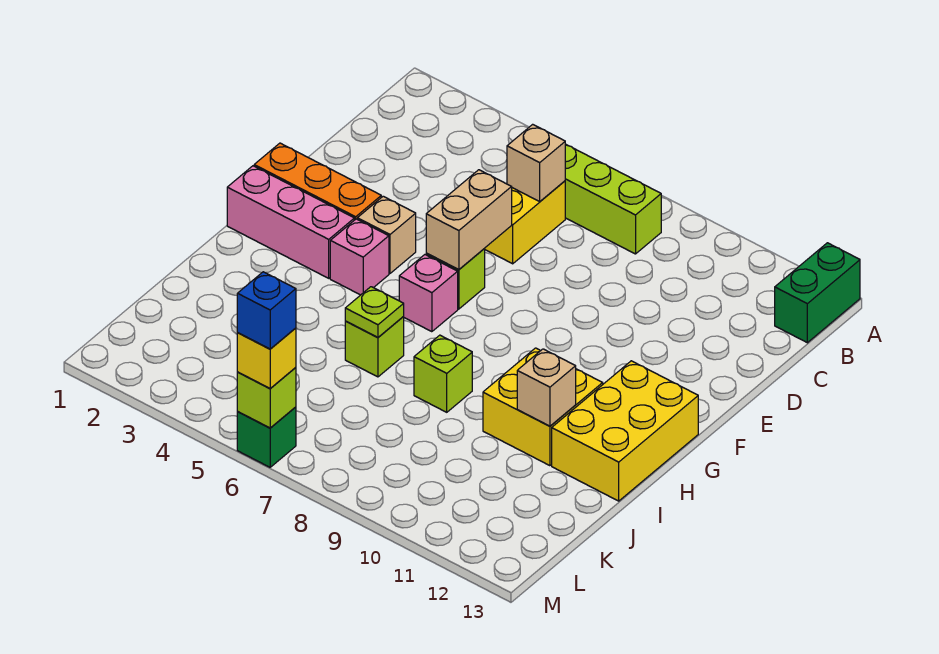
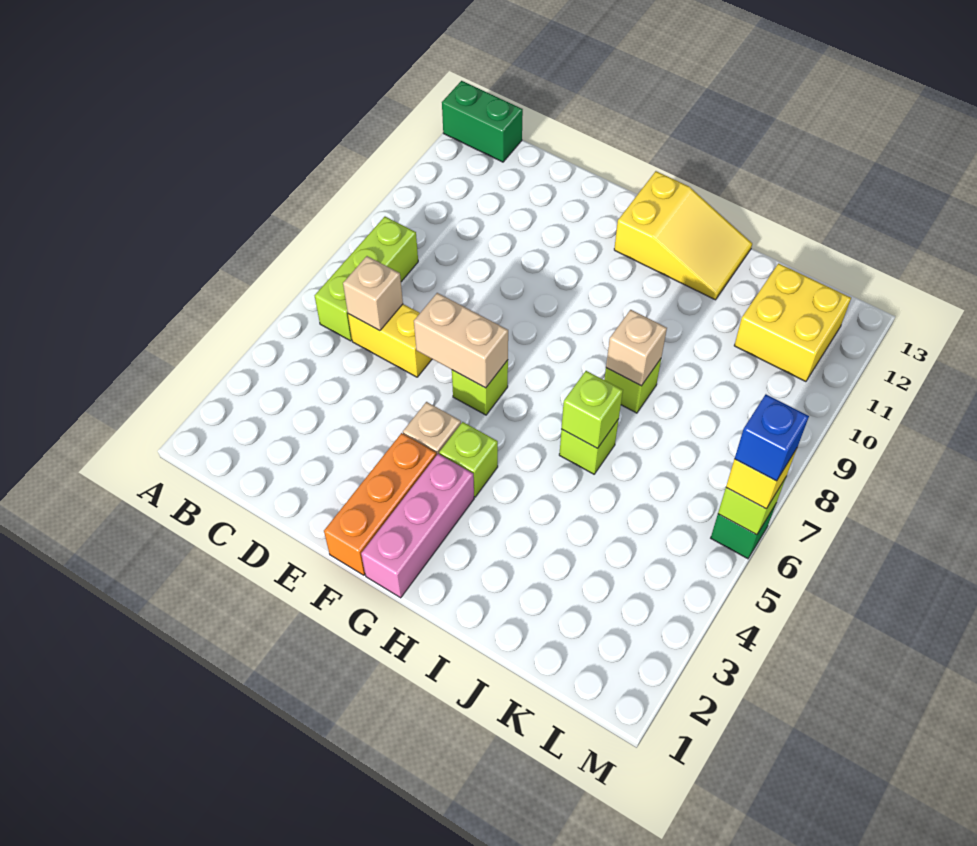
pink 1x1 brick [330,219,389,295] -> lime 1x1 brick [439,422,498,497]
pink 1x1 brick [399,255,458,332] -> none
yellow 2x3 brick [552,361,698,501] -> yellow 2x3 slope [614,171,752,300]
yellow 2x2 brick [483,348,603,466] -> yellow 2x2 brick moved to [734,263,851,382]
lime 1x1 plate [345,287,404,338] -> lime 1x1 brick [561,371,623,448]
tan 1x1 brick [517,349,576,426] -> tan 1x1 brick moved to [606,310,667,386]

